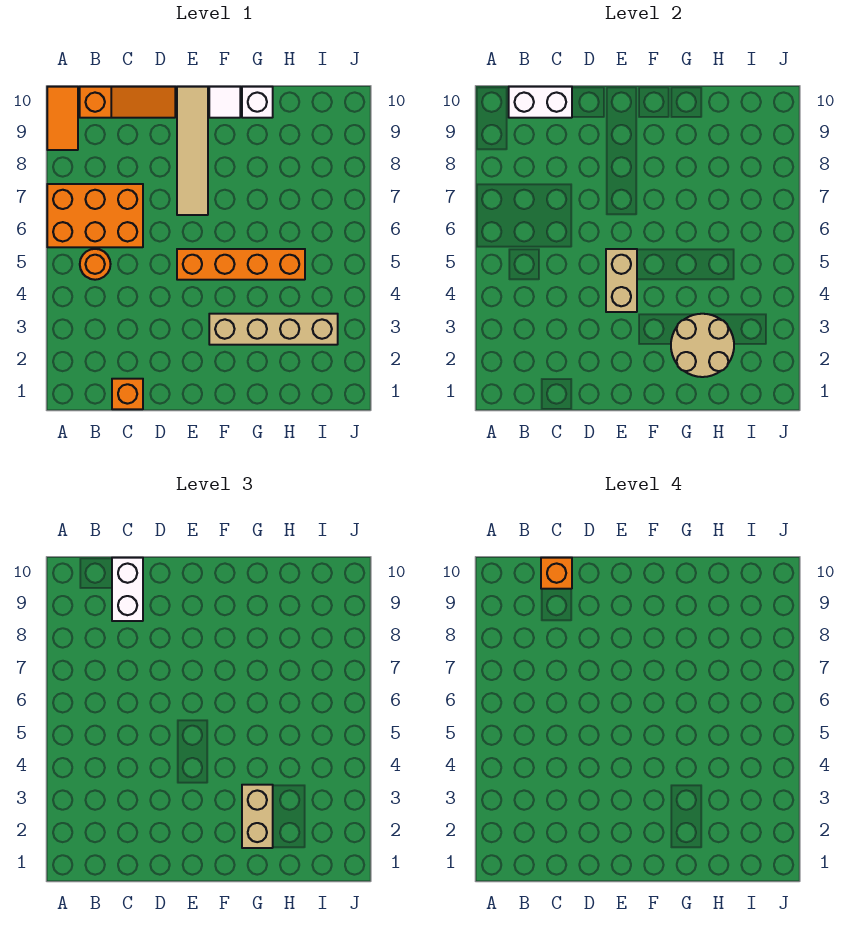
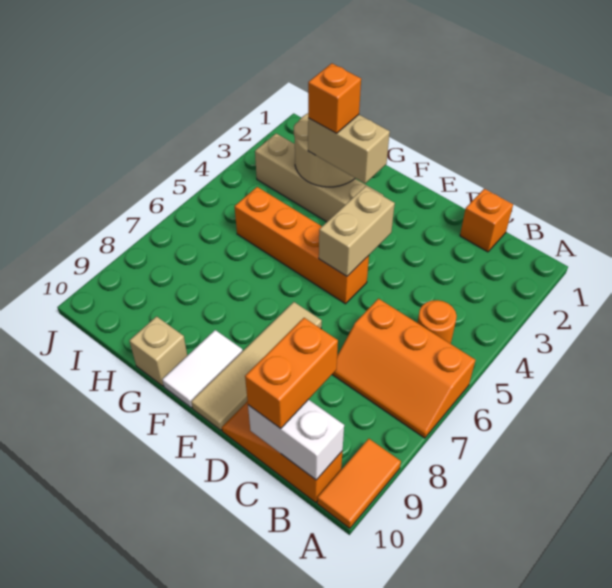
orange 2x3 brick [47,184,143,247] -> orange 2x3 slope [332,299,476,438]
white 1x2 brick [112,558,143,621] -> orange 1x2 brick [245,318,338,429]
orange 1x1 brick [541,558,572,589] -> orange 1x1 brick moved to [308,63,361,133]
white 1x1 tile [209,87,240,118] -> white 1x2 tile [162,330,243,408]
tan 1x2 brick [242,785,273,848] -> tan 1x2 brick turned to [308,115,390,183]
white 1x1 brick [242,87,273,118] -> tan 1x1 brick [130,316,187,386]

